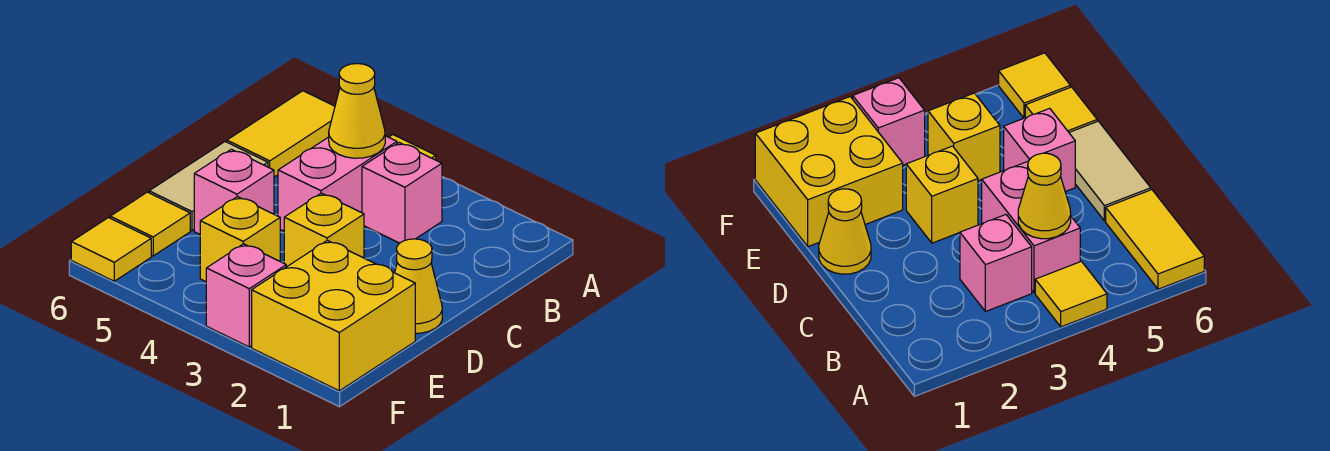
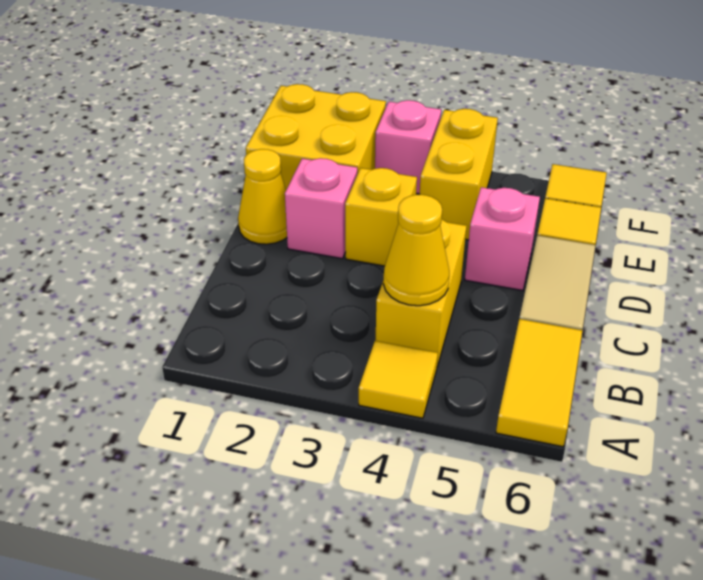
pink 1x1 brick [362,143,442,243] -> pink 1x1 brick moved to [285,158,357,259]
pink 1x2 brick [278,136,397,231] -> yellow 1x2 brick [376,220,467,367]
yellow 1x1 brick [200,197,280,282] -> yellow 1x2 brick [420,109,498,240]

